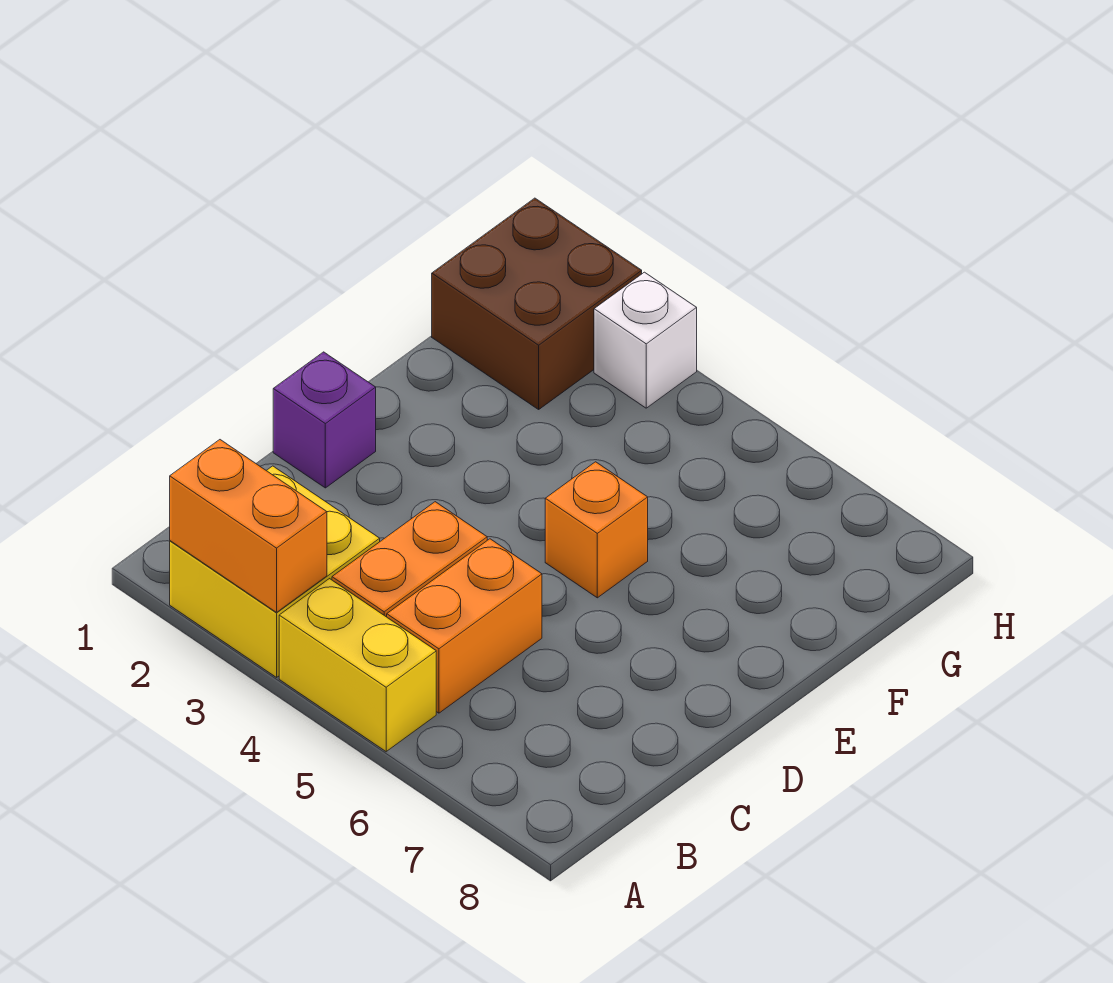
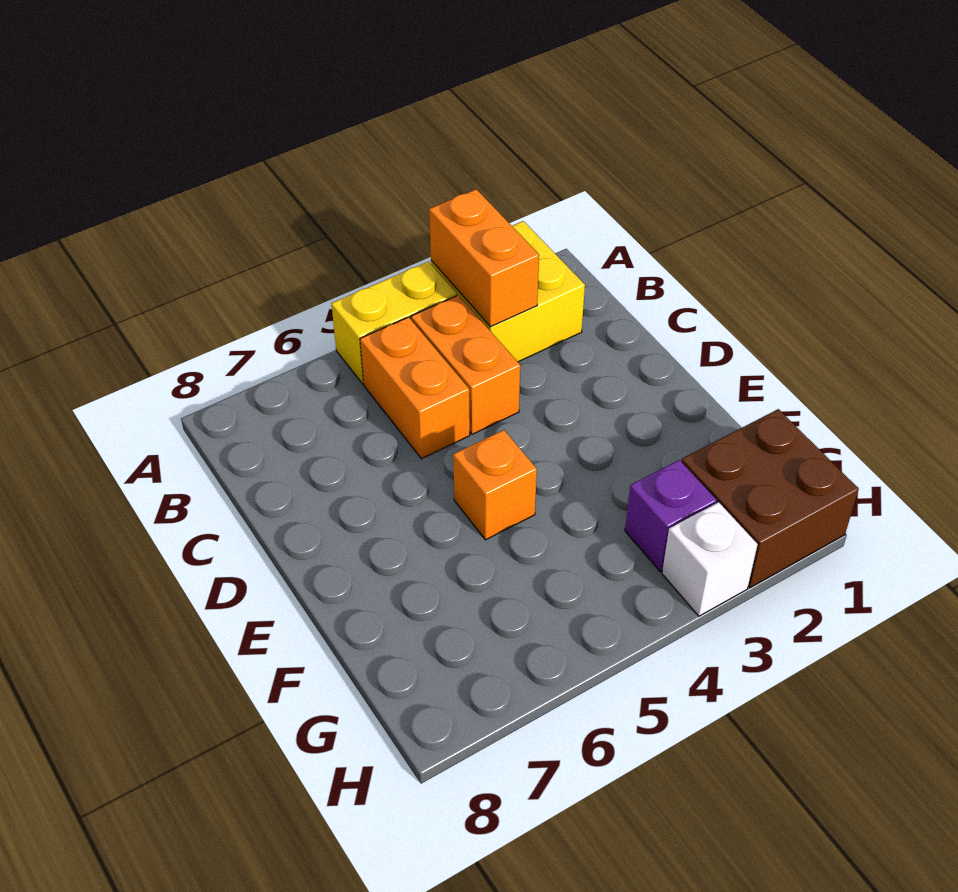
orange 1x2 brick [170,440,327,612] -> orange 1x2 brick turned to [429,189,539,327]
purple 1x1 brick [273,352,376,488] -> purple 1x1 brick moved to [625,460,717,571]

